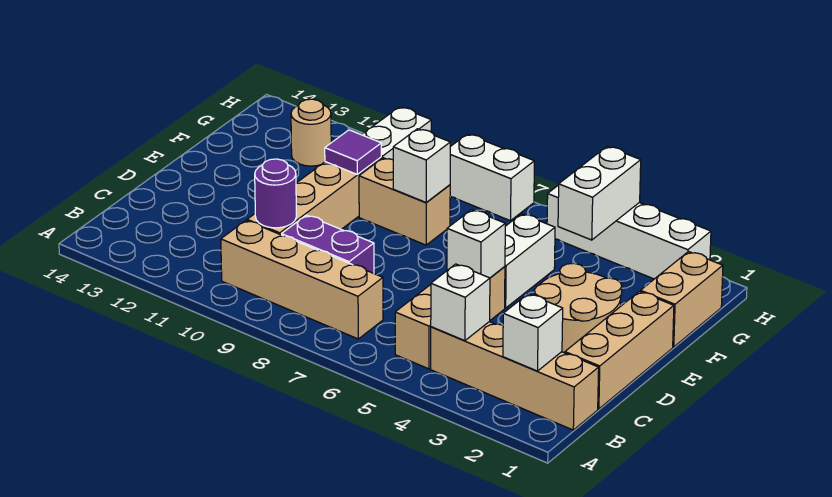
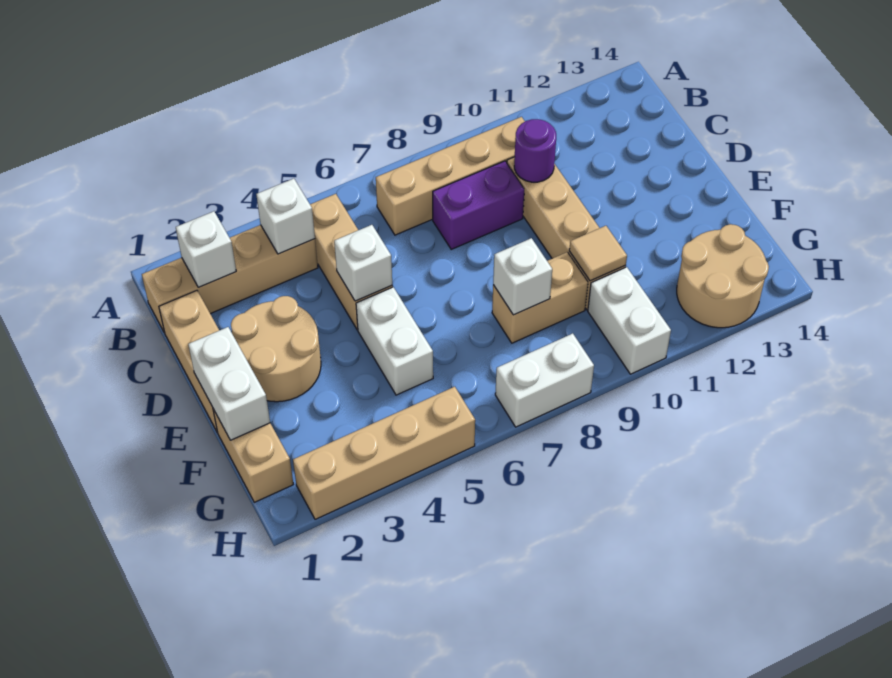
purple 1x1 tile [325,130,381,175] -> tan 1x1 tile [569,226,627,281]
white 1x2 brick [558,147,641,240] -> white 1x2 brick moved to [188,327,270,440]
tan 1x1 round brick [291,99,331,166] -> tan 2x2 round brick [677,224,769,328]
white 1x4 brick [547,185,711,279] -> tan 1x4 brick [293,387,475,519]

